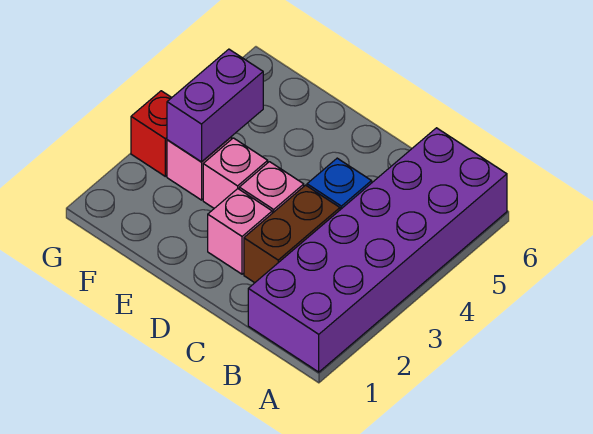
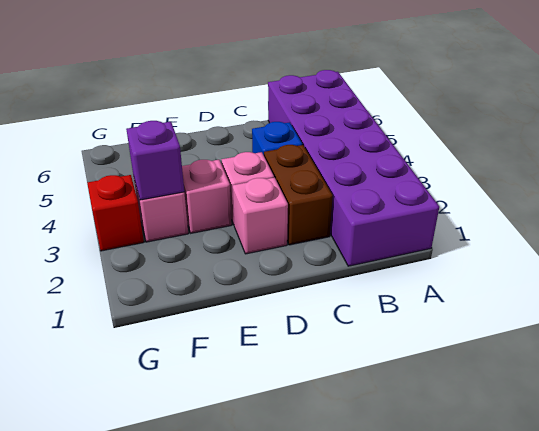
purple 1x2 brick [167,49,263,162] -> purple 1x1 brick [126,121,184,200]

